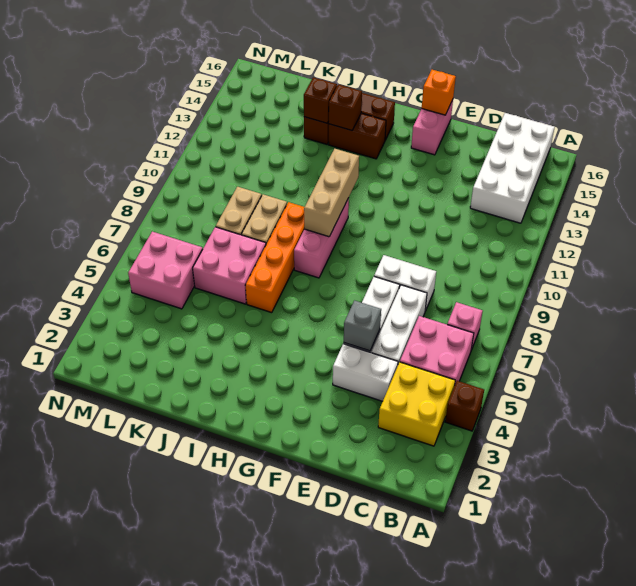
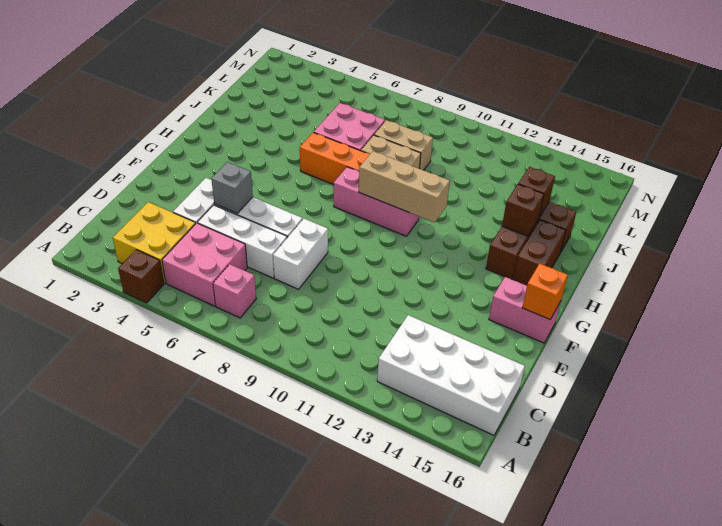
pink 2x2 brick [128,232,203,309] -> none

